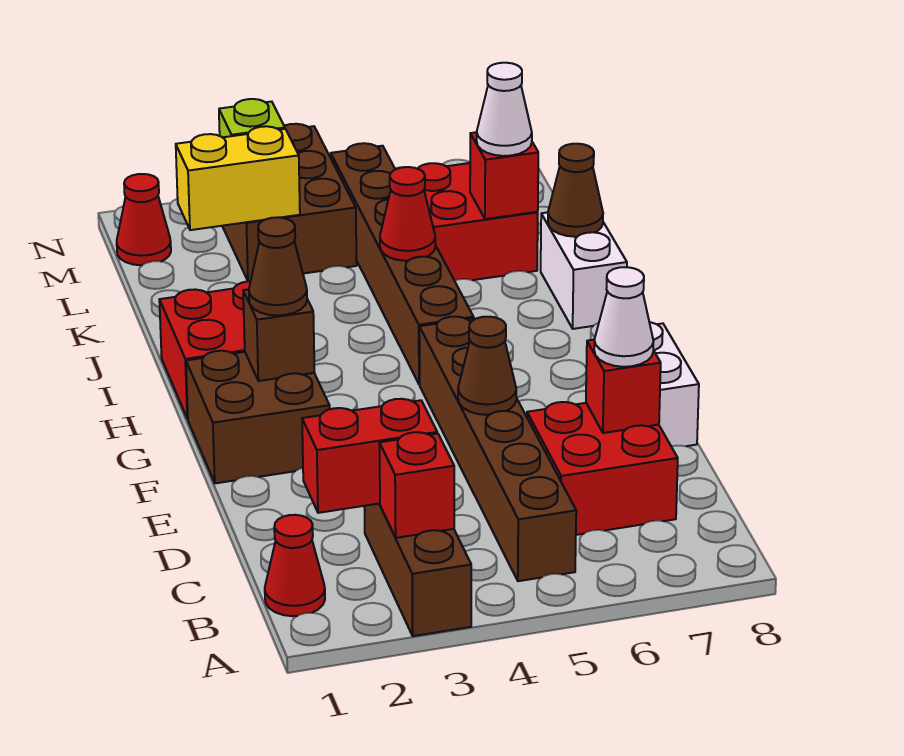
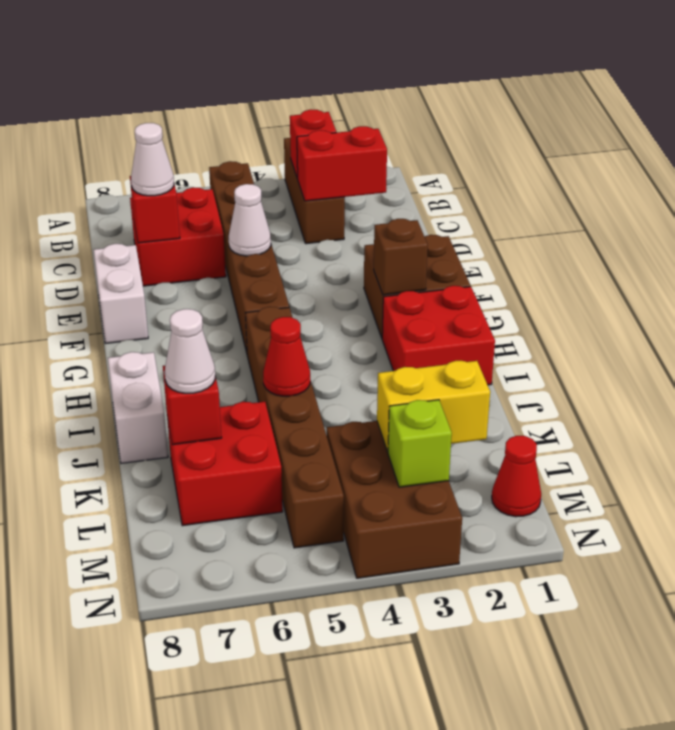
red 1x1 cone [265,515,325,616] -> none
brown 1x1 cone [458,317,516,415] -> white 1x1 cone [229,184,271,256]
brown 1x1 cone [249,217,307,315] -> none
brown 1x1 cone [548,144,603,237] -> none

